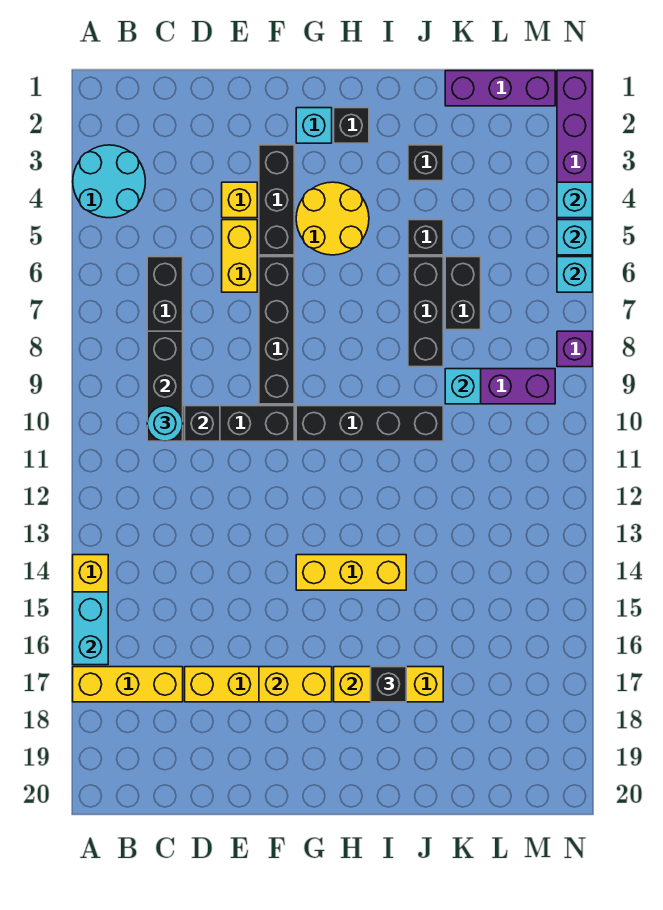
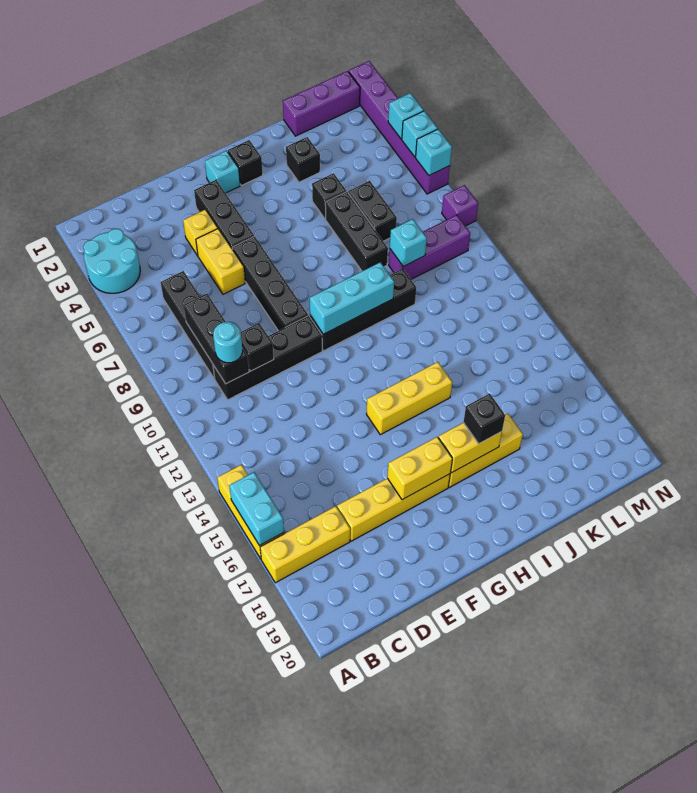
yellow 2x2 round brick [296,182,369,255] -> none
none -> cyan 1x3 brick [310,262,394,334]

